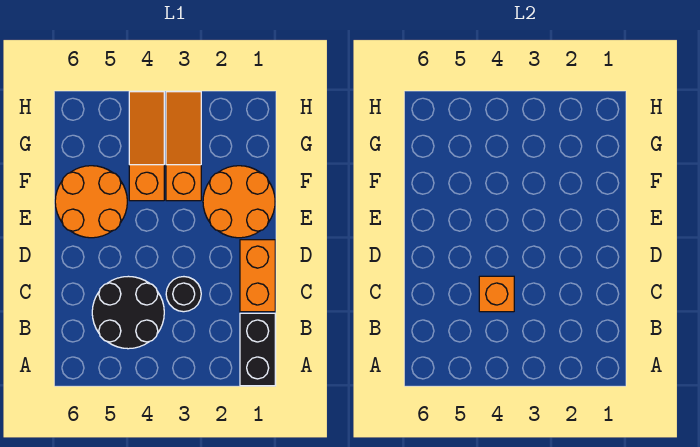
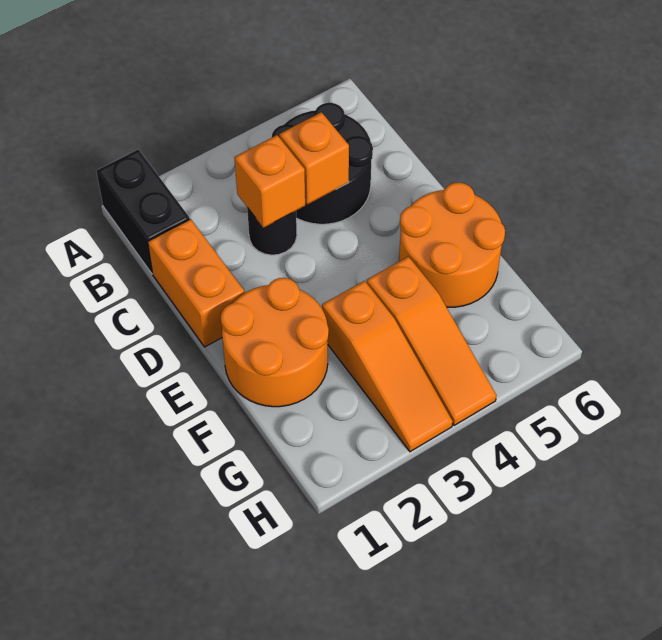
none -> orange 1x1 brick [234,135,305,228]

